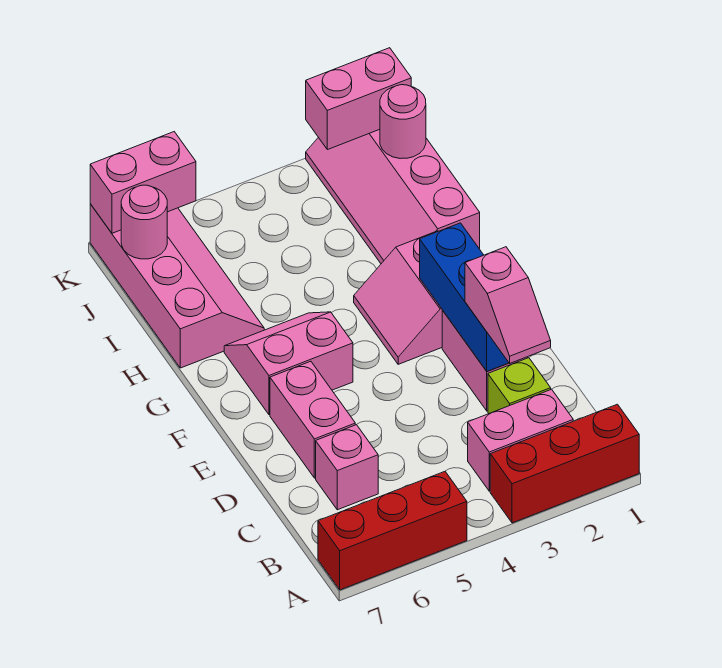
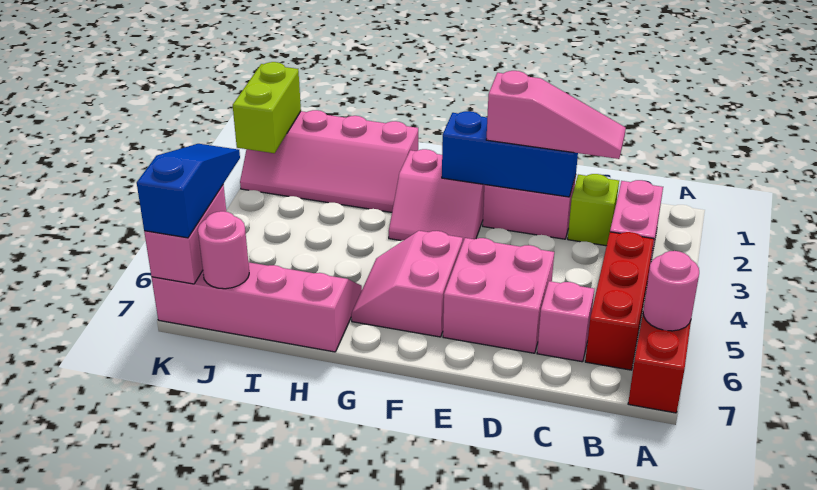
red 1x3 brick [490,404,639,523] -> red 1x3 brick moved to [585,232,654,370]
pink 1x2 slope [465,247,551,363] -> pink 1x3 slope [486,71,626,159]
pink 1x2 brick [270,361,355,478] -> pink 2x2 brick [443,238,554,353]
pink 1x1 round brick [380,85,426,159] -> pink 1x1 round brick moved to [643,251,699,331]
pink 1x2 brick [306,48,411,150] -> lime 1x2 brick [233,62,301,153]
none -> blue 1x3 slope [137,144,240,238]

